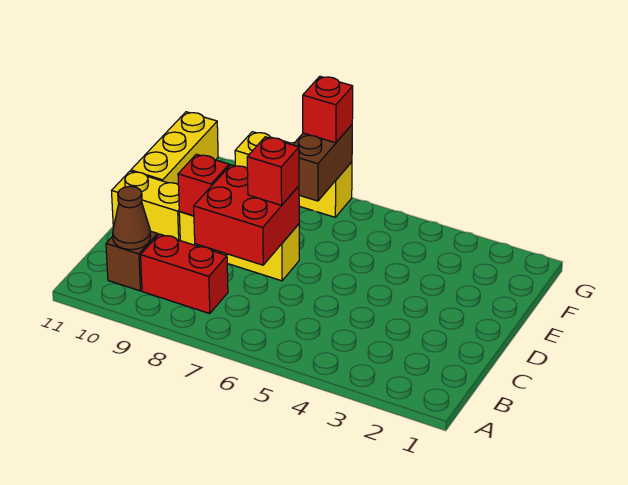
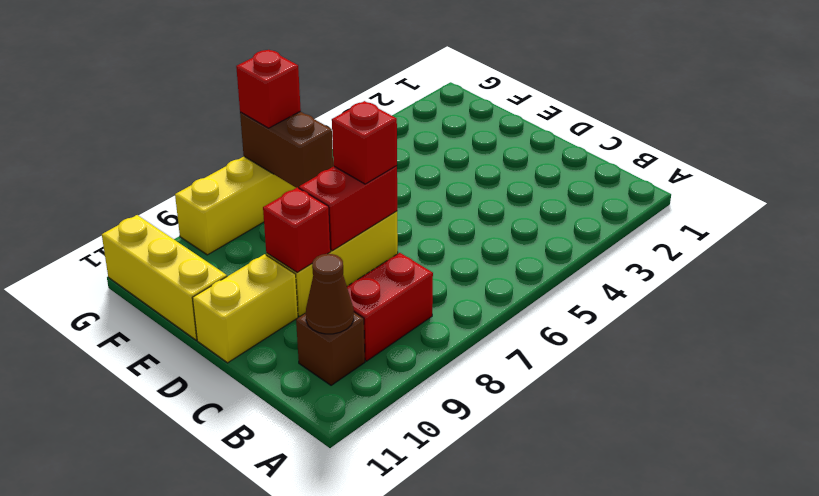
red 2x2 brick [194,165,299,265] -> red 1x2 brick [299,166,397,251]

